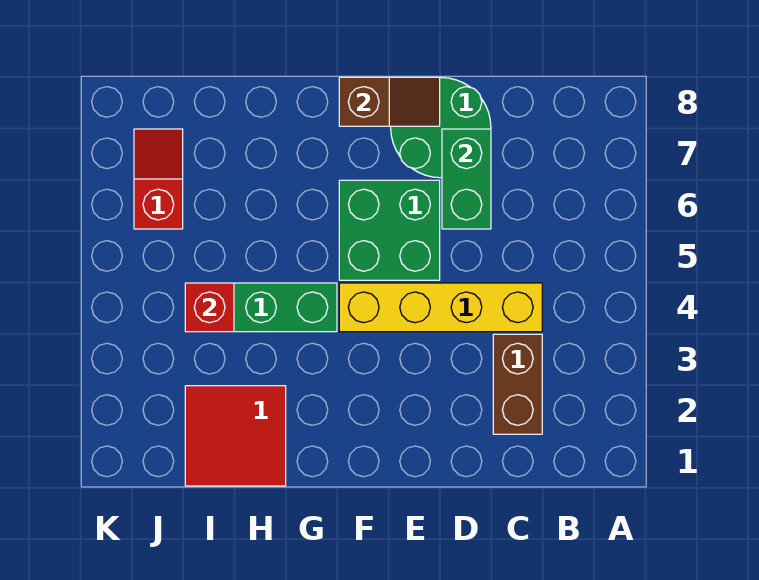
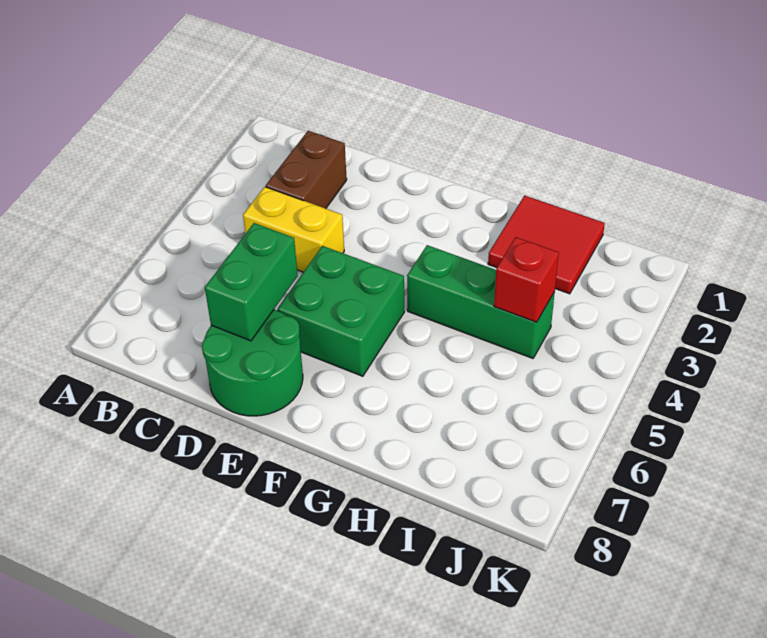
yellow 1x4 brick [339,283,542,332] -> yellow 1x2 brick [243,187,344,272]
brown 1x2 slope [339,77,440,126] -> none
red 1x2 slope [134,129,183,229] -> none

